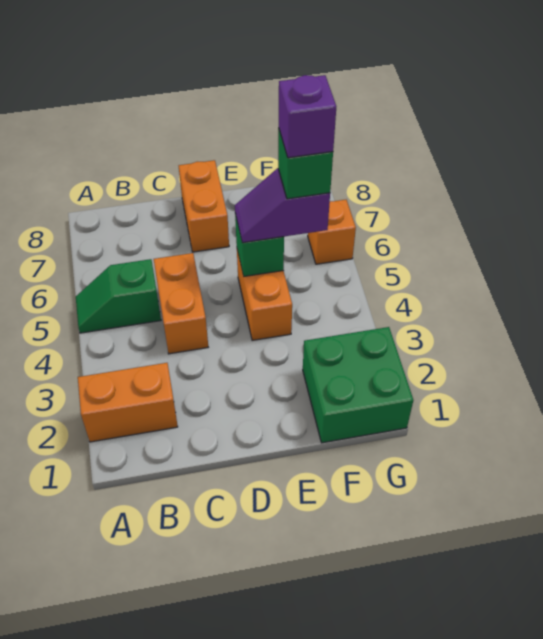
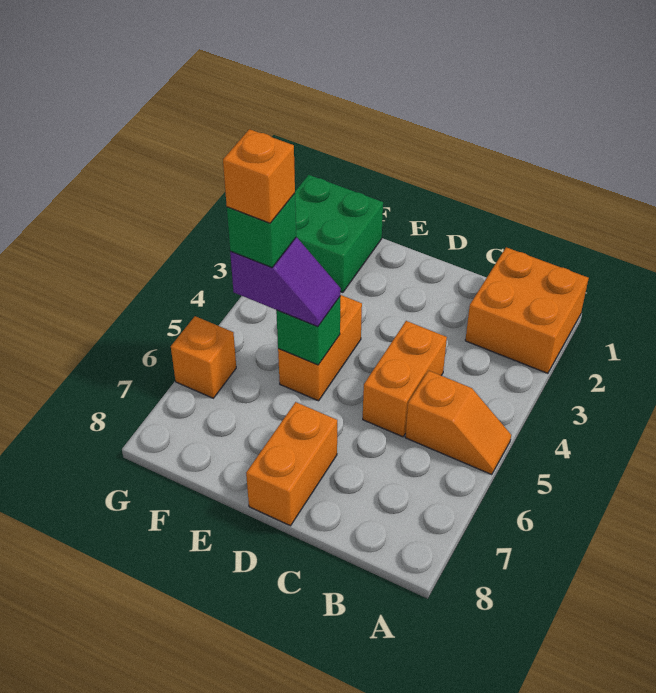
orange 1x2 brick [78,363,178,442] -> orange 2x2 brick [465,247,589,373]
green 1x2 slope [76,259,161,333] -> orange 1x2 slope [405,371,511,475]
purple 1x1 brick [279,75,336,158] -> orange 1x1 brick [223,129,295,223]

